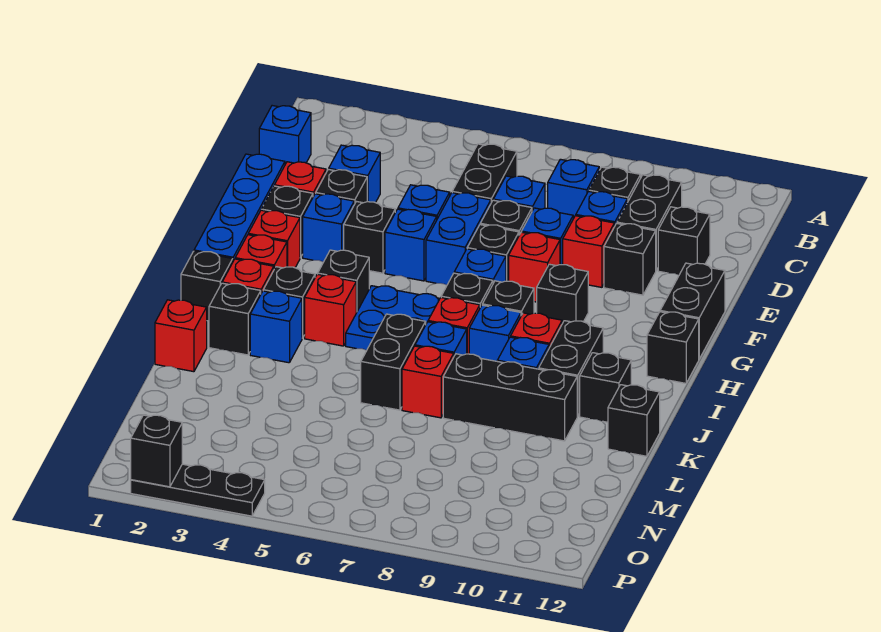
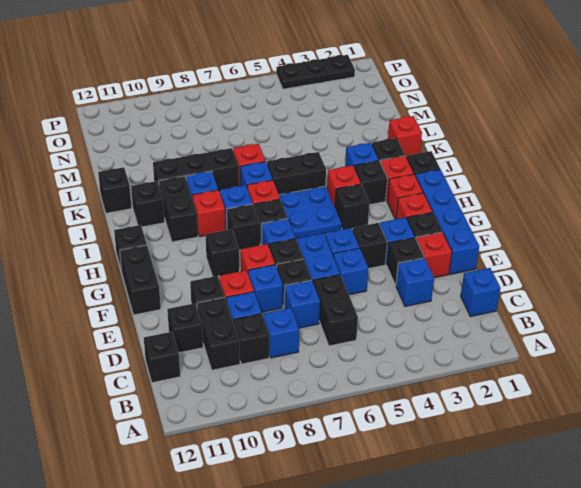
black 1x2 brick [361,314,426,410] -> black 1x2 brick turned to [267,152,326,195]
black 1x1 brick [131,415,182,487] -> black 1x1 brick moved to [144,332,180,383]

